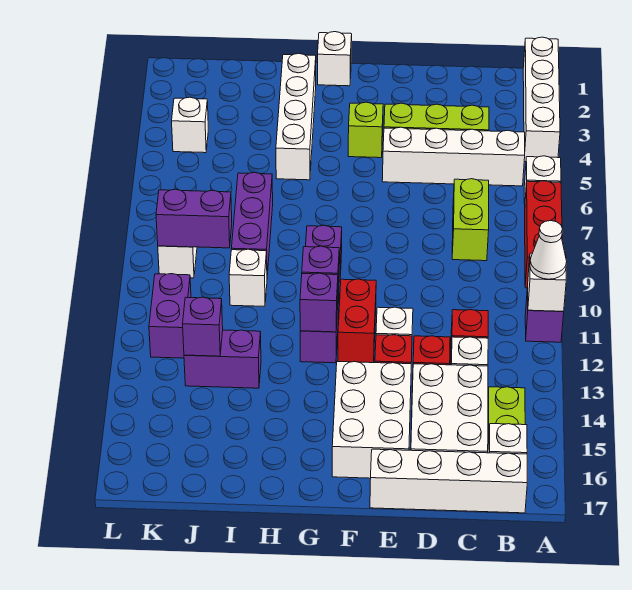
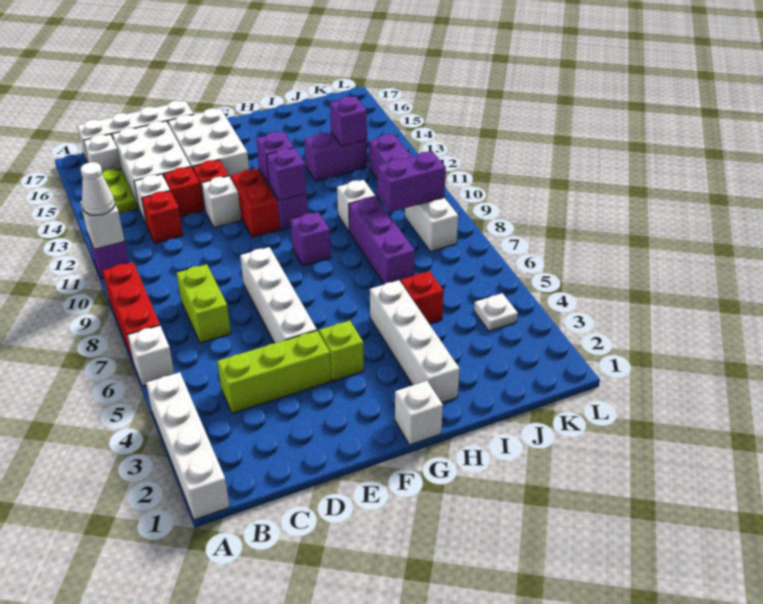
white 1x4 brick [382,127,525,186] -> white 1x4 brick turned to [240,247,317,343]
none -> red 1x1 brick [401,271,444,324]
white 1x1 brick [172,97,208,153] -> white 1x1 plate [474,293,518,331]

